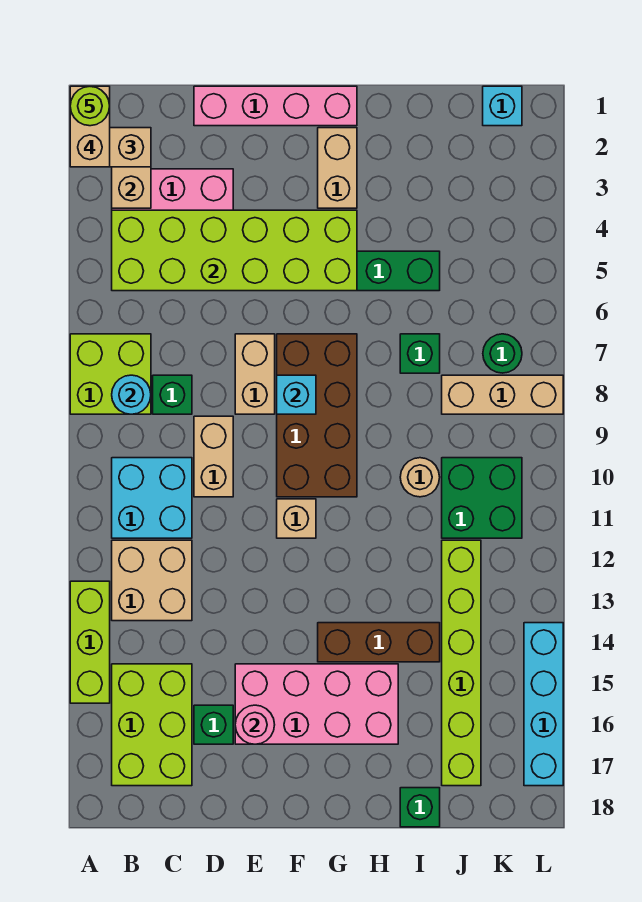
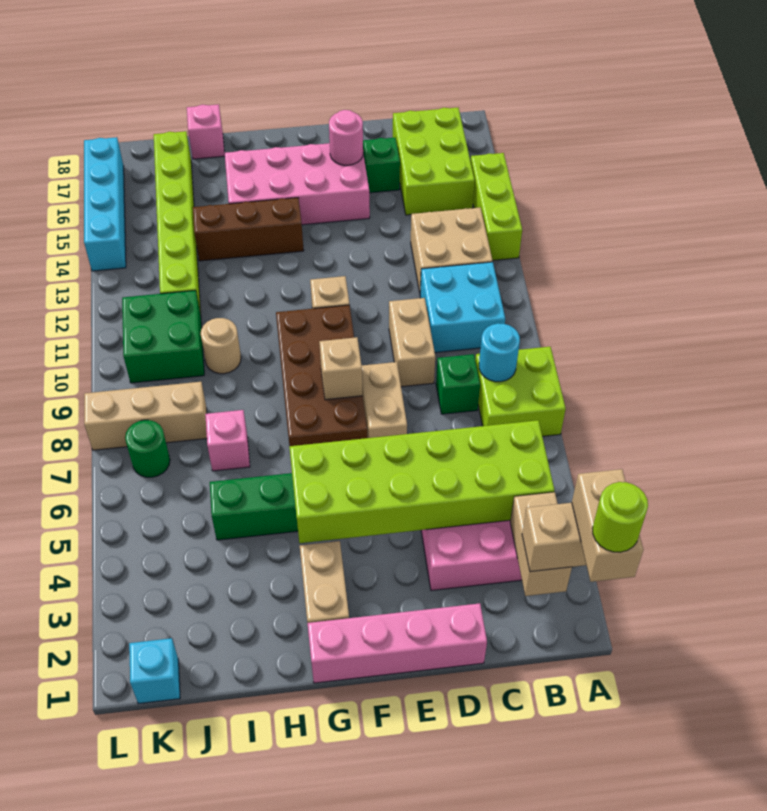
cyan 1x1 brick [277,375,316,414] -> tan 1x1 brick [319,337,363,400]
green 1x1 brick [400,334,440,373] -> pink 1x1 brick [205,410,250,471]
green 1x1 brick [400,788,440,827] -> pink 1x1 brick [187,104,225,159]

